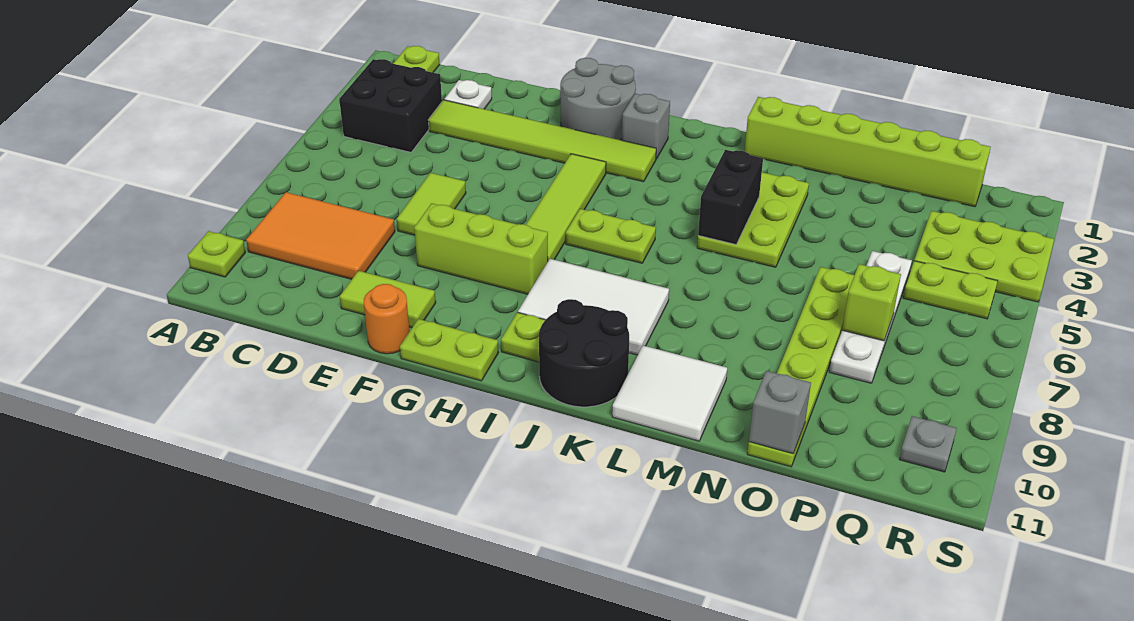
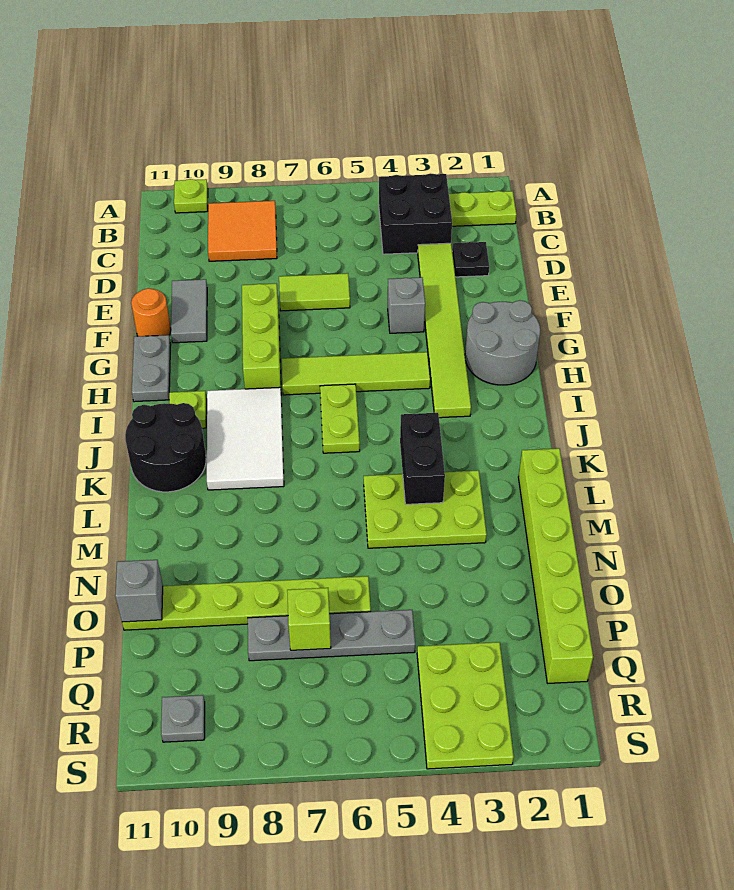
orange 2x3 tile [246,192,395,279] -> orange 2x2 tile [208,201,277,261]
white 1x1 plate [444,80,492,109] -> black 1x1 plate [452,242,489,277]
lime 1x2 tile [340,271,436,328] -> grey 1x2 tile [171,279,207,343]
lime 1x2 plate [400,319,499,381] -> grey 1x2 plate [132,335,171,402]
grey 1x1 brick [622,94,670,159] -> grey 1x1 brick moved to [388,277,425,333]
black 1x2 brick [698,150,763,245] -> black 1x2 brick turned to [400,413,445,504]
white 2x2 tile [612,346,727,441] -> none
white 1x4 plate [829,251,912,383] -> grey 1x4 plate [248,610,415,661]
lime 1x2 plate [903,261,998,319] -> none

